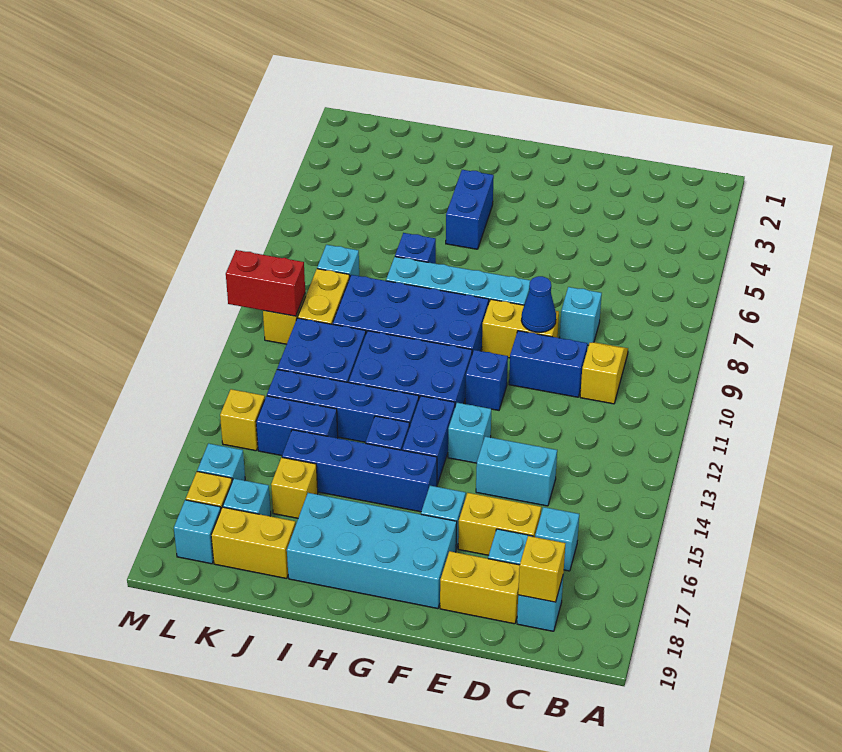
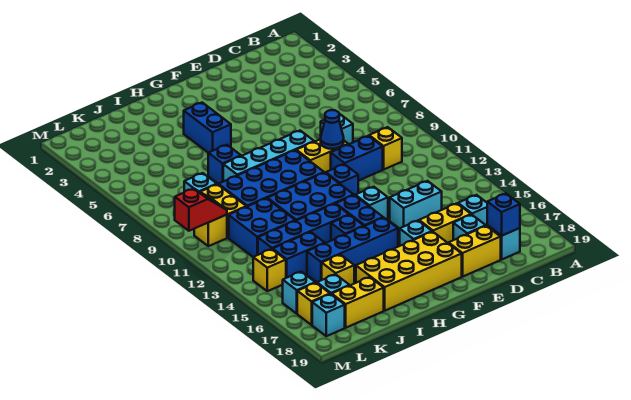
yellow 1x1 brick [518,536,565,602] -> blue 1x1 brick [487,193,520,236]
cyan 2x4 brick [287,493,457,609] -> yellow 2x4 brick [356,232,462,311]
red 1x2 brick [226,250,305,316] -> red 1x2 slope [175,188,227,231]

